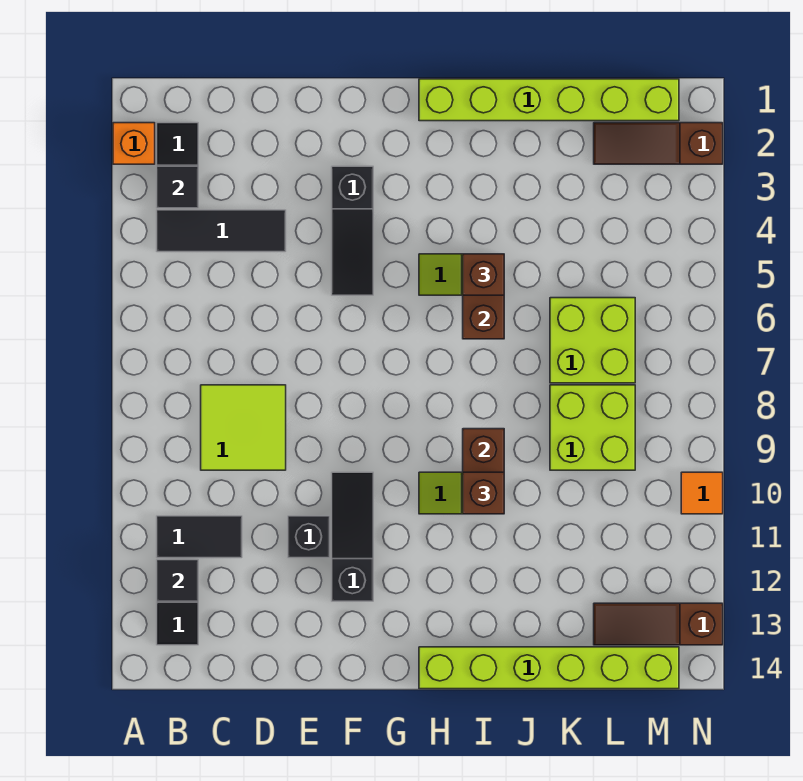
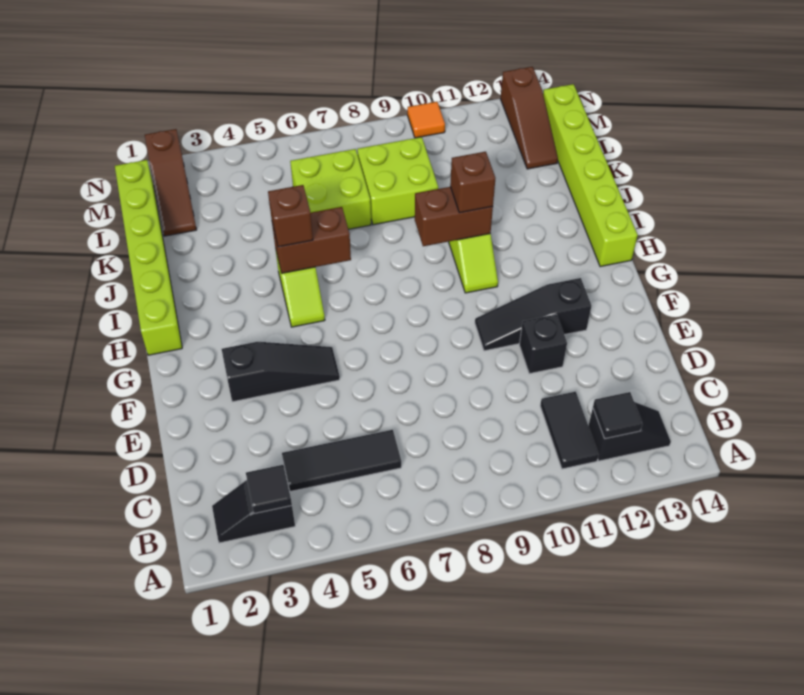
orange 1x1 brick [113,123,155,164] -> none
black 1x3 tile [157,210,286,252] -> black 1x3 tile turned to [282,430,401,492]
lime 2x2 tile [201,385,286,470] -> none

